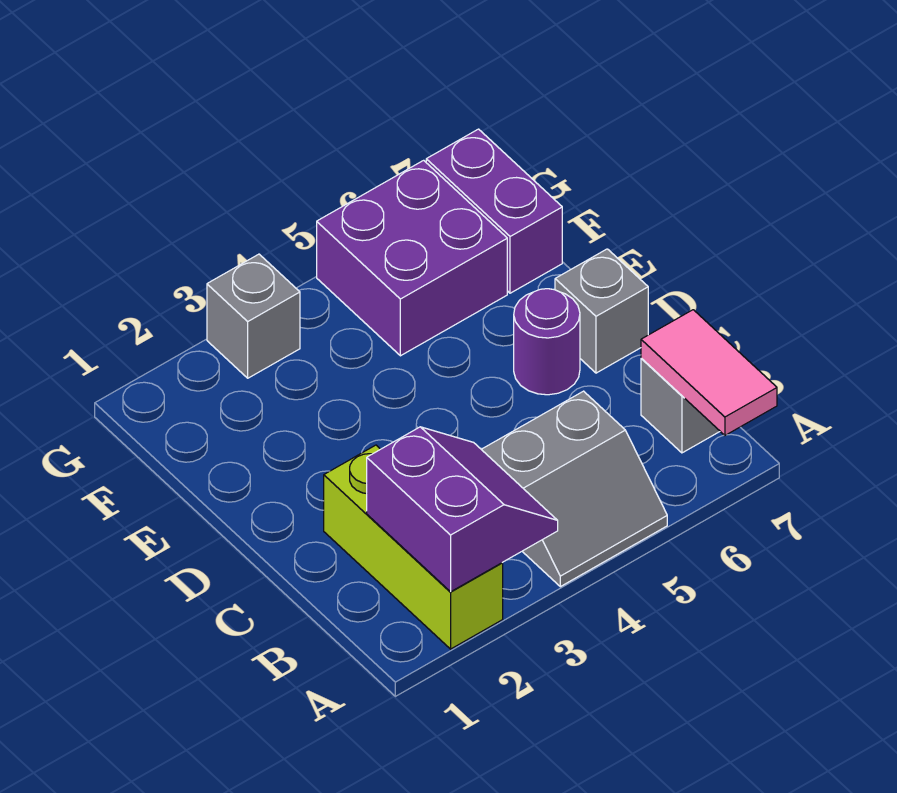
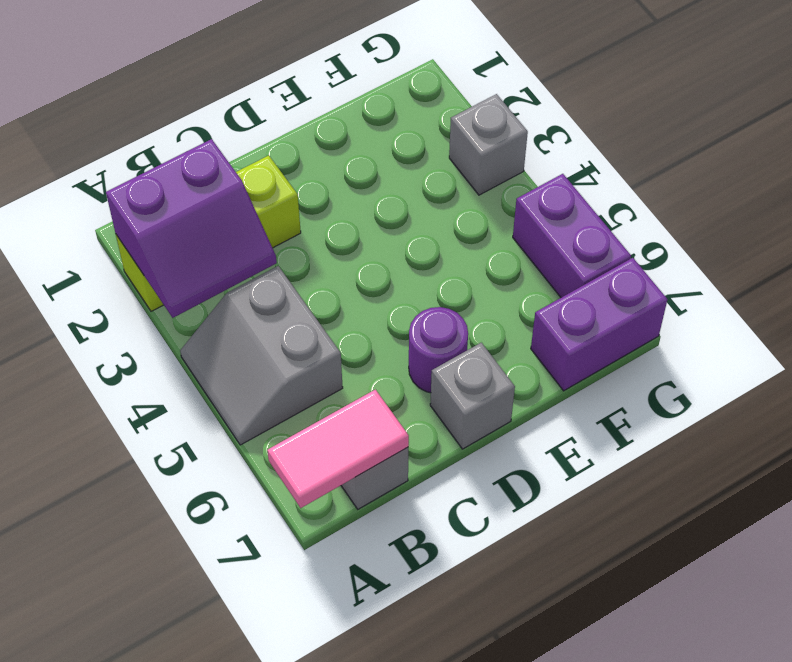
purple 2x2 brick [317,160,507,356] -> purple 1x2 brick [513,174,631,298]

